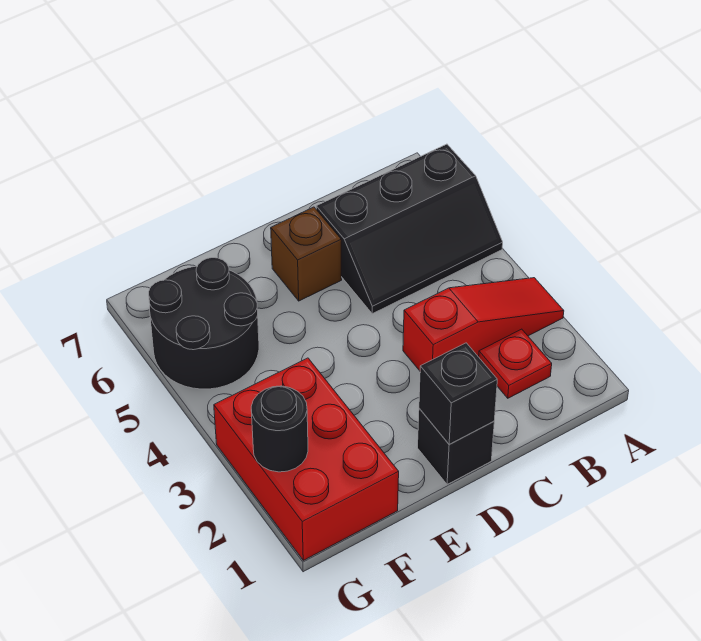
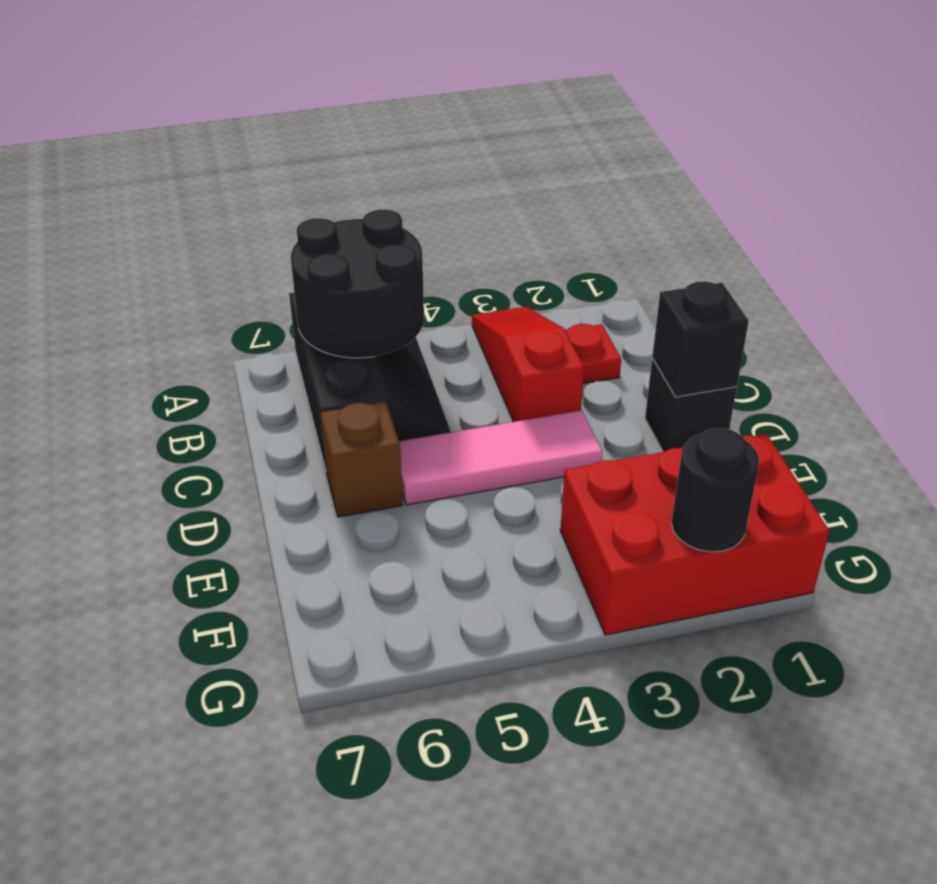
none -> pink 1x3 tile [399,410,602,505]
black 2x2 round brick [149,258,259,389] -> black 2x2 round brick moved to [291,209,424,358]

